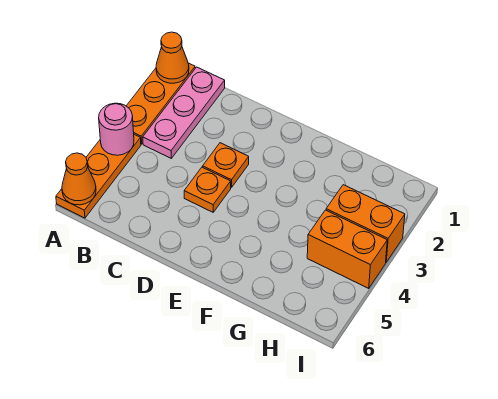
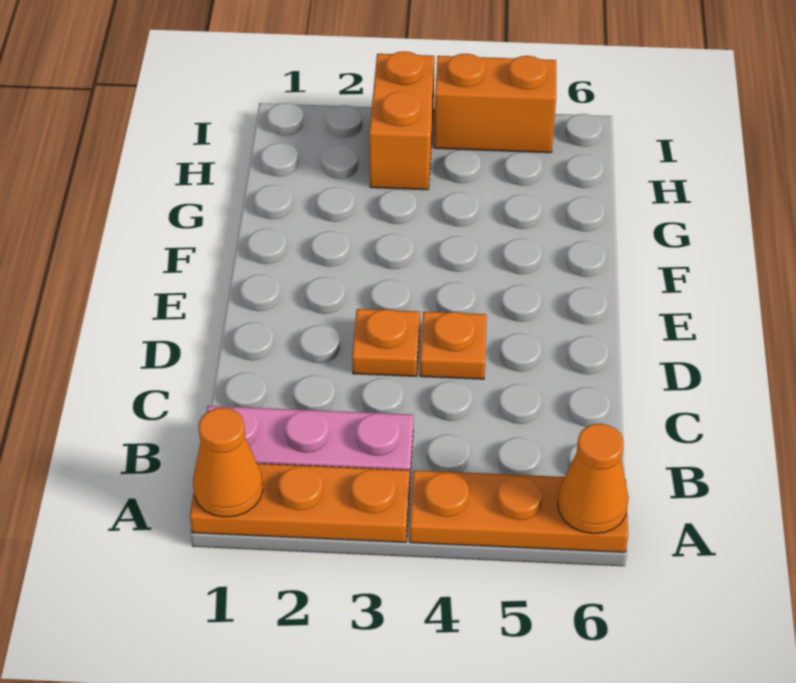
pink 1x1 round brick [99,103,134,155] -> none
orange 1x2 brick [307,210,387,288] -> orange 1x2 brick turned to [434,54,556,153]

